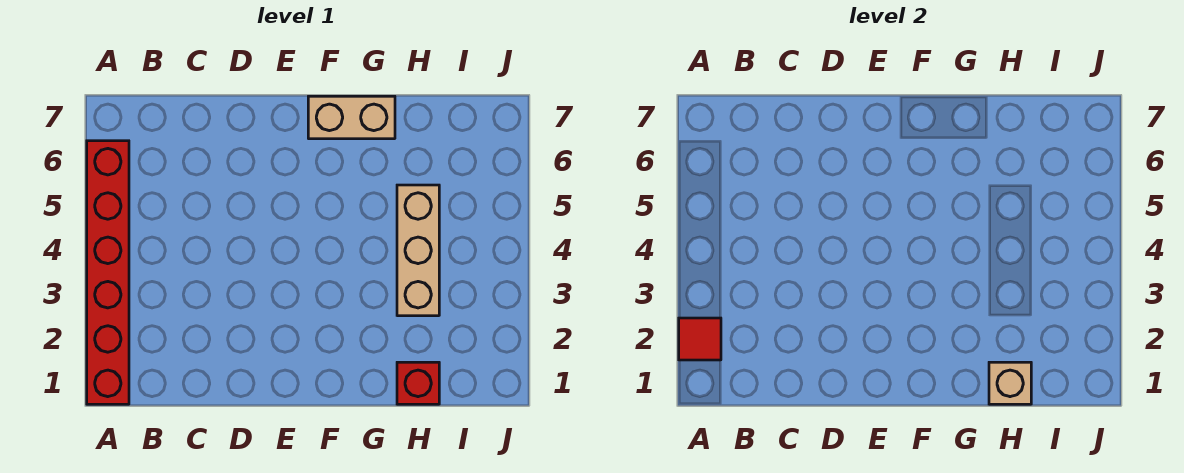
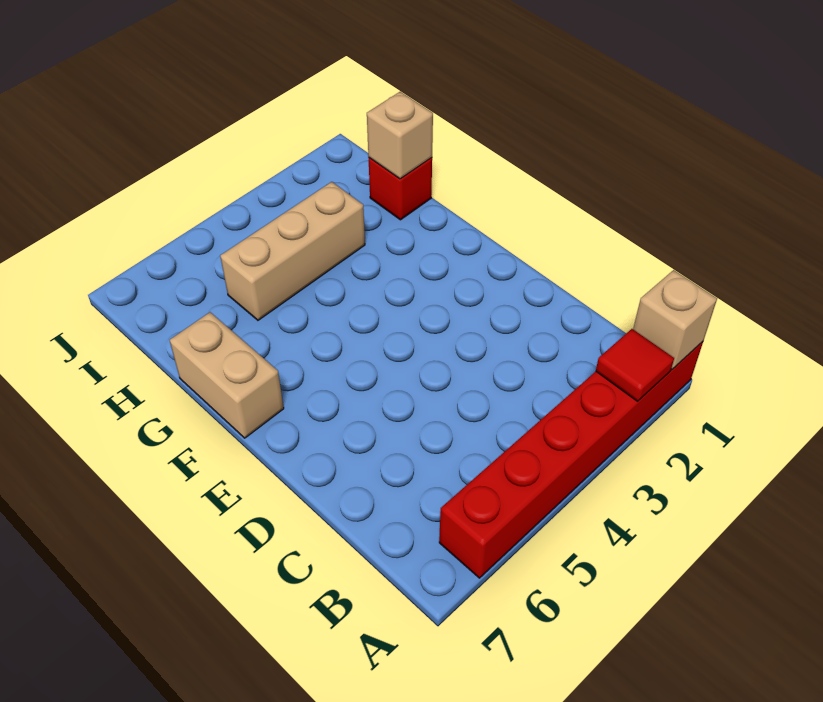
none -> tan 1x1 brick [633,270,717,369]

